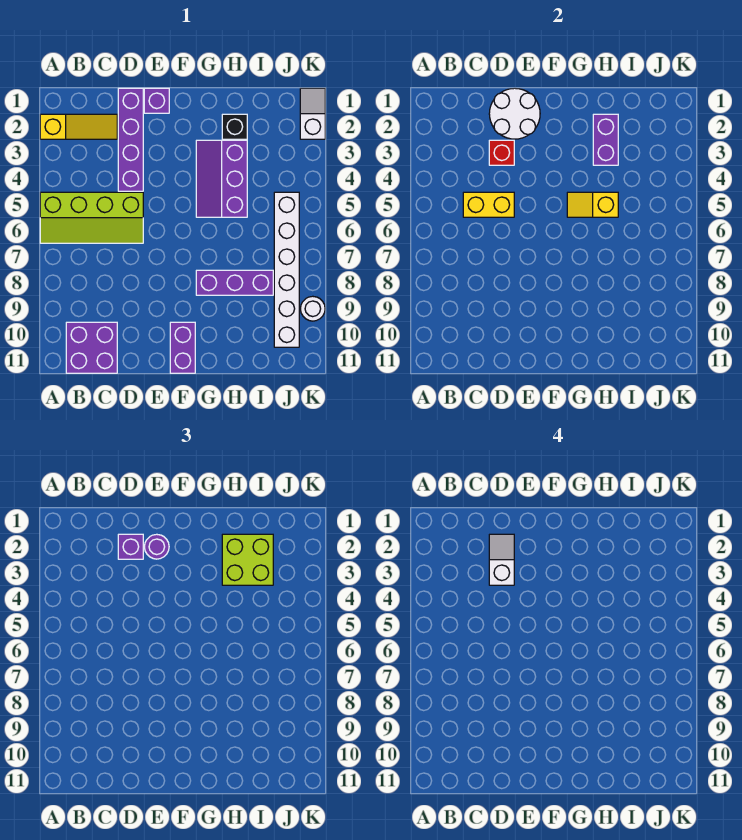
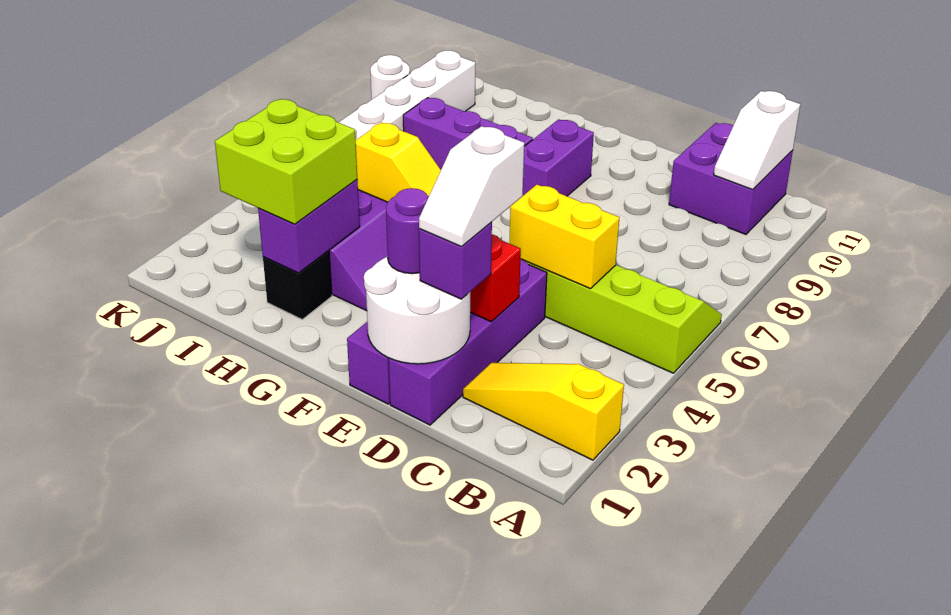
purple 1x2 brick [170,322,195,373] -> purple 1x2 brick moved to [523,119,594,196]
white 1x2 slope [300,88,325,139] -> white 1x2 slope moved to [714,91,800,190]

